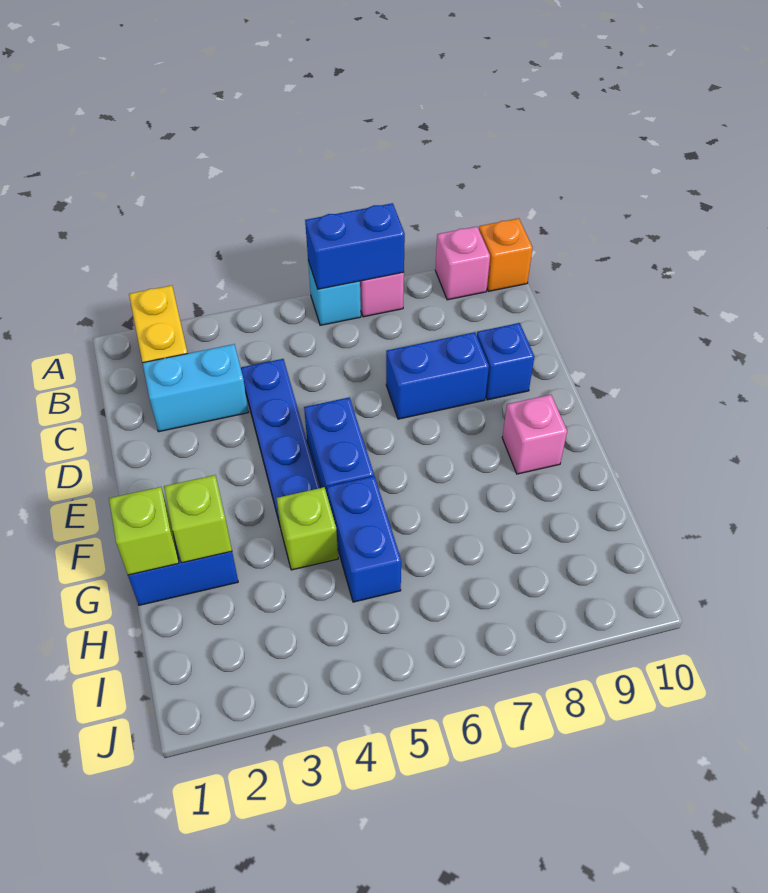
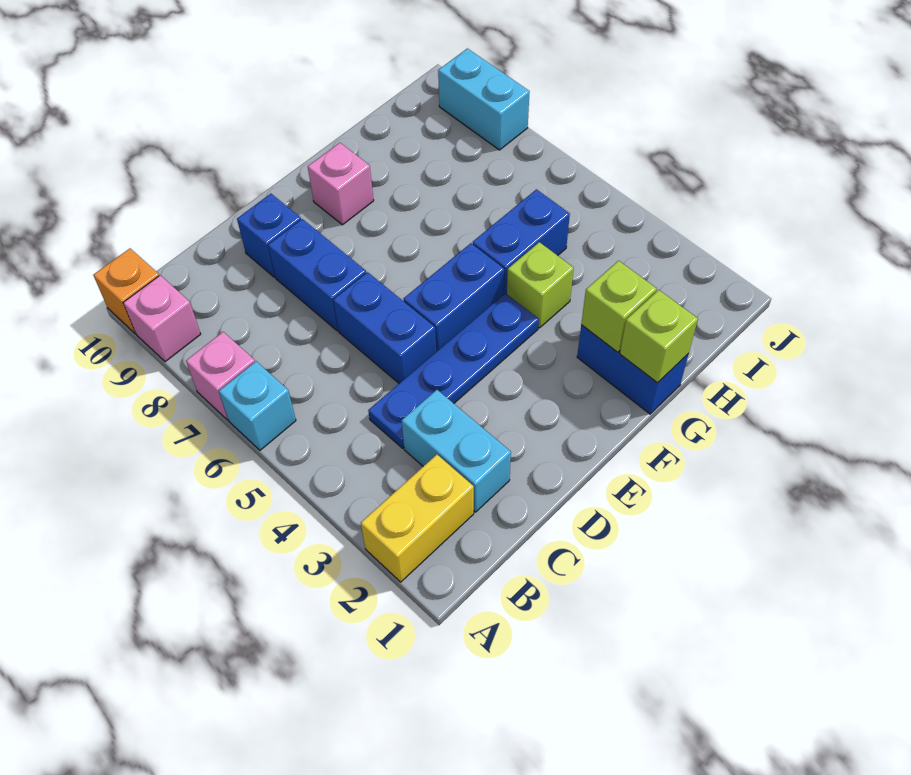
blue 1x2 brick [305,203,405,289] -> blue 1x2 brick moved to [333,272,436,383]
none -> cyan 1x2 brick [438,48,530,150]

